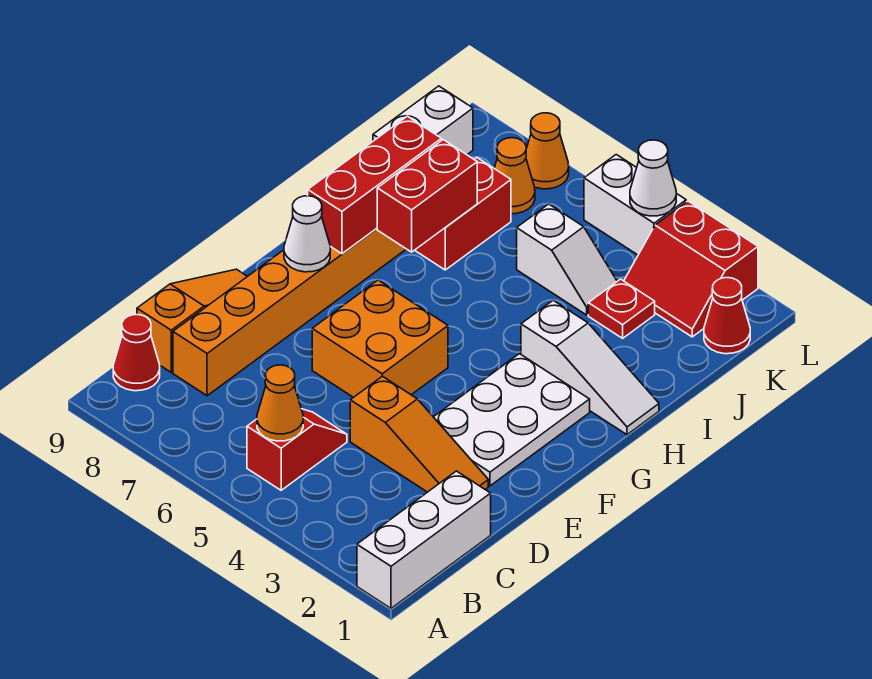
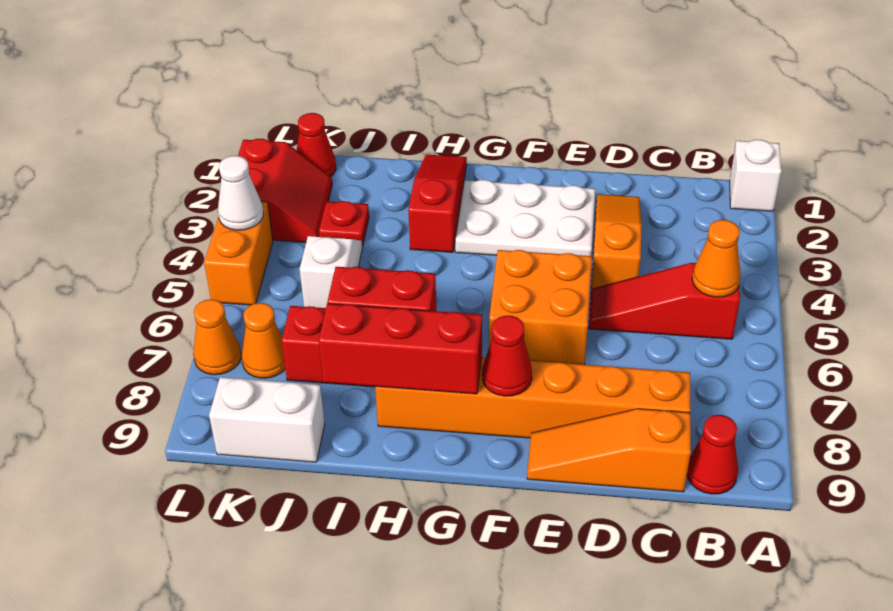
white 1x3 brick [357,471,491,608] -> white 1x1 brick [730,140,781,211]
red 1x2 slope [247,409,347,490] -> red 1x3 slope [589,263,740,339]
white 1x1 cone [284,196,330,272] -> red 1x1 cone [482,316,532,396]
white 1x3 slope [521,300,659,435] -> red 1x3 slope [408,155,467,252]
white 1x2 brick [584,155,686,255] -> orange 1x2 brick [204,202,273,305]

